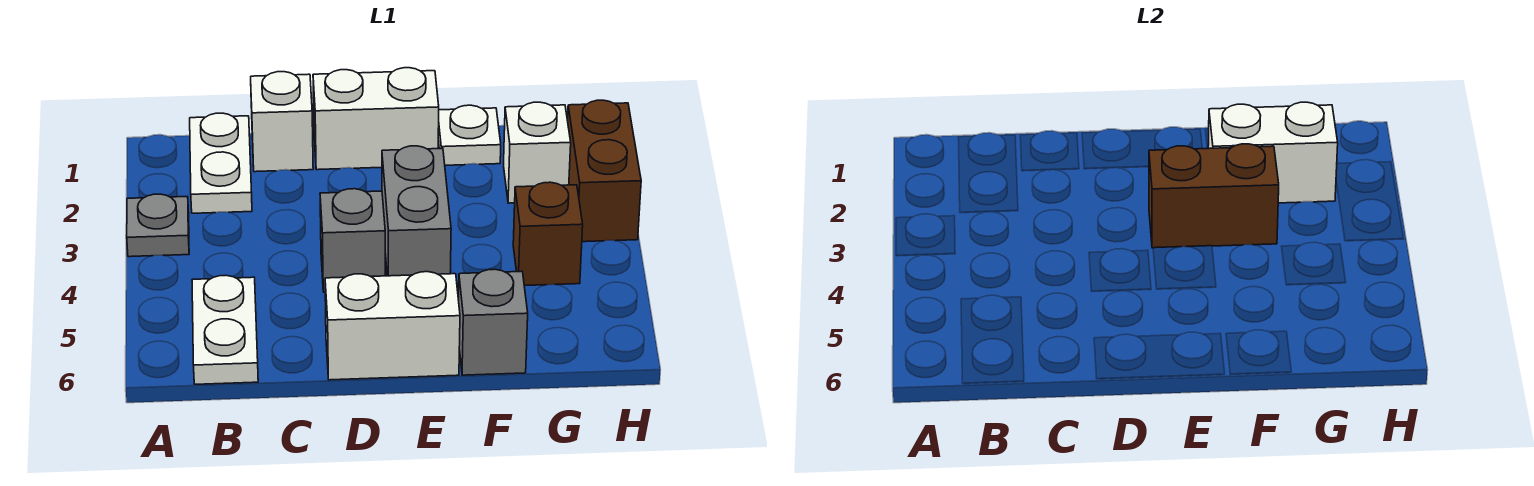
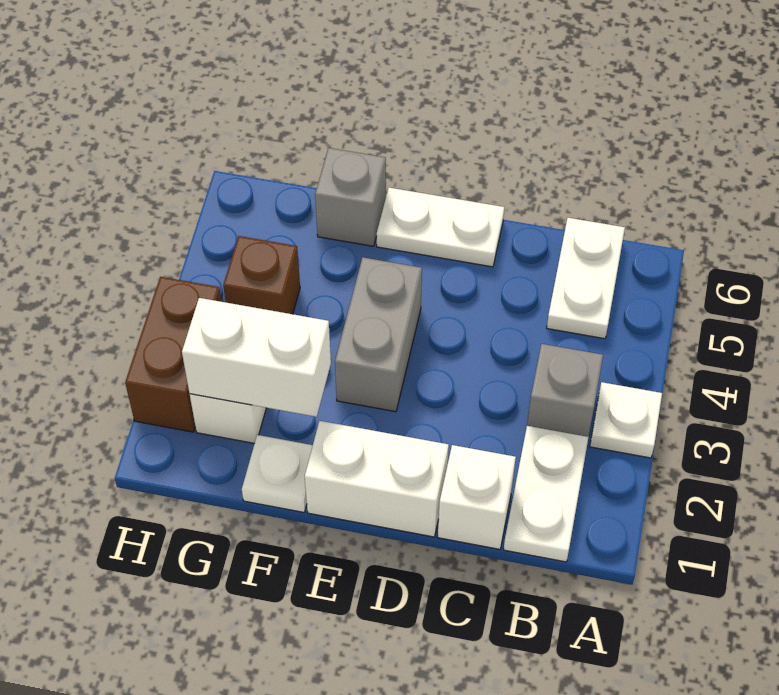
grey 1x1 plate [127,194,189,257] -> white 1x1 plate [590,382,662,458]
grey 1x1 brick [320,189,385,292] -> grey 1x1 brick moved to [527,344,603,437]
white 1x2 brick [325,272,460,380] -> white 1x2 plate [377,188,504,267]
brown 1x2 brick [1149,144,1279,248] -> none

